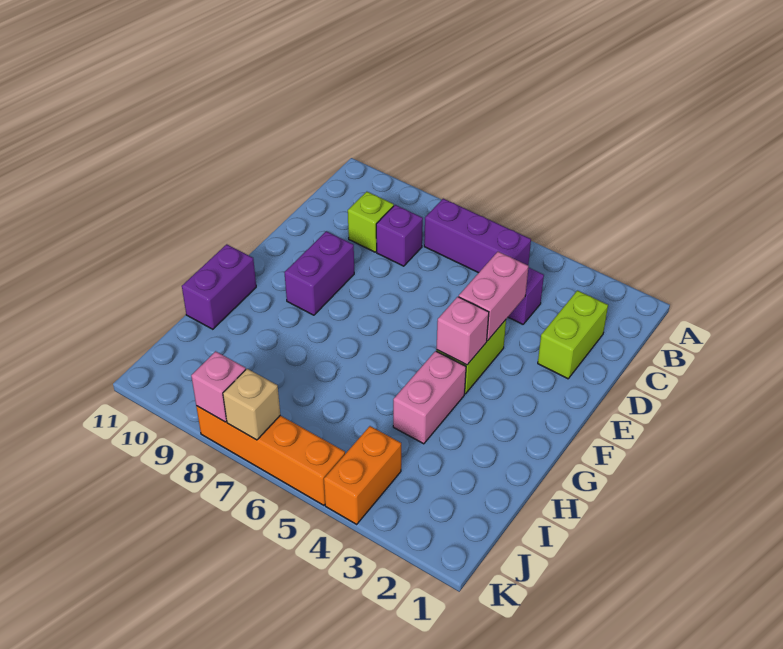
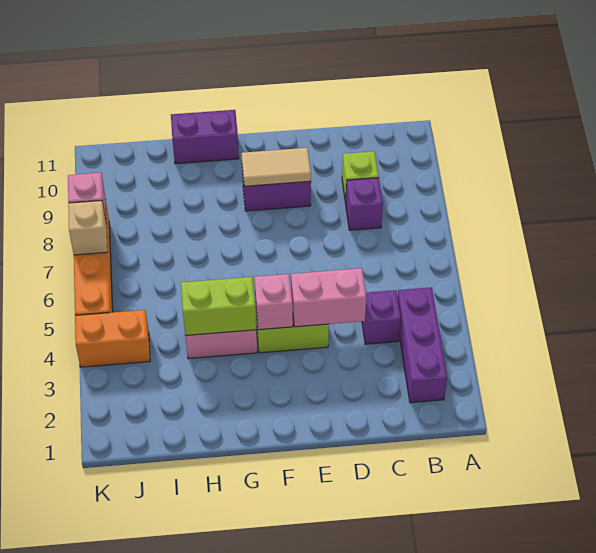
purple 1x3 brick [424,199,531,273] -> purple 1x3 brick moved to [398,287,447,403]
lime 1x2 brick [538,291,608,379] -> lime 1x2 brick moved to [181,277,256,335]
none -> tan 1x2 tile [242,148,311,186]

